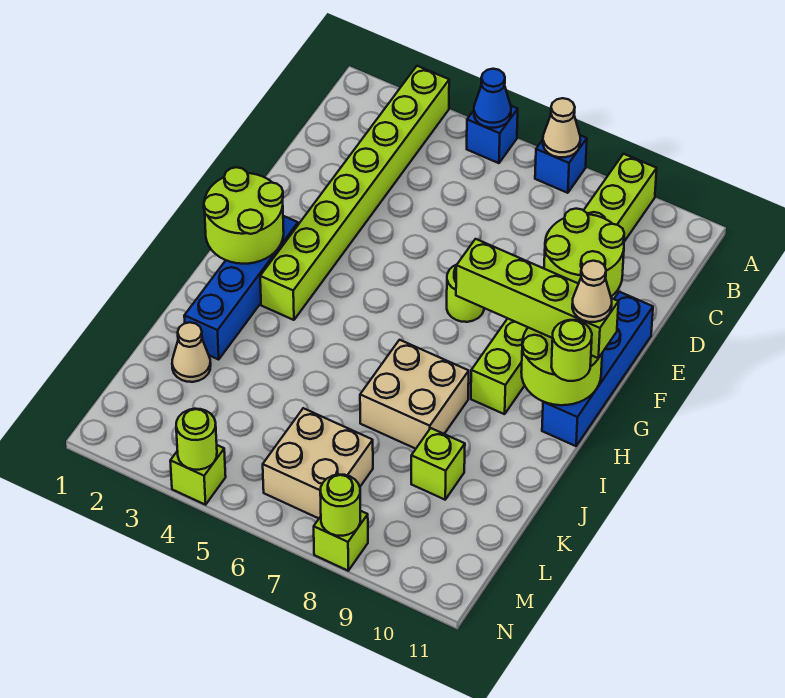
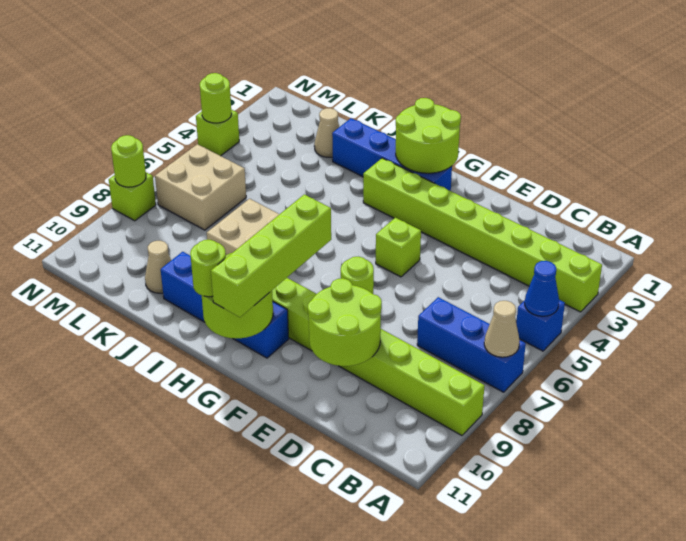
blue 1x1 brick [535,135,587,193] -> blue 1x3 brick [417,297,526,392]
blue 1x4 brick [542,292,653,446] -> blue 1x4 brick moved to [161,252,289,358]
tan 1x1 cone [572,261,612,322] -> tan 1x1 cone moved to [145,241,171,293]
lime 1x1 brick [411,428,465,500] -> lime 1x1 brick moved to [376,218,421,277]

